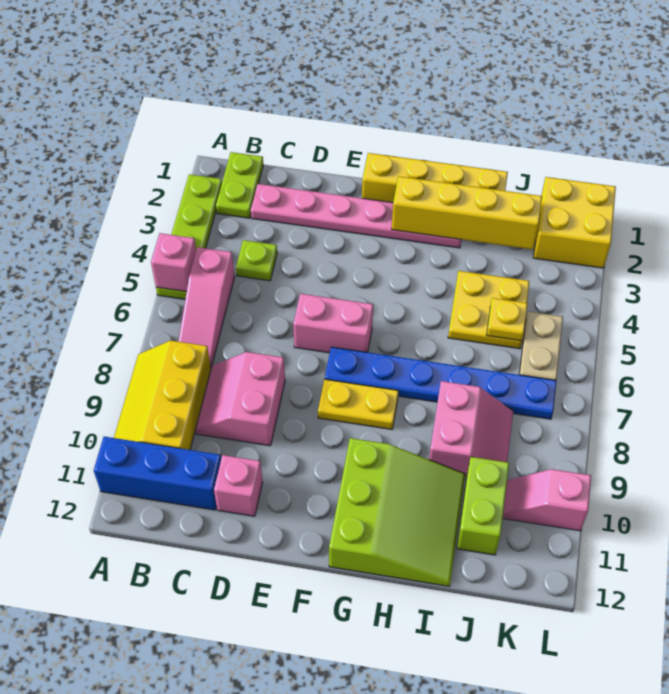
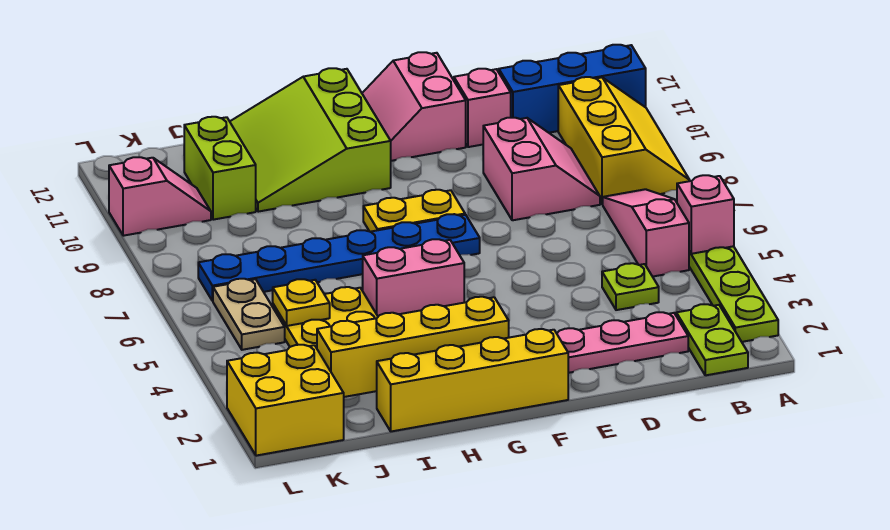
pink 1x2 brick [293,294,373,353] -> pink 1x2 brick moved to [363,239,464,316]
pink 2x2 slope [429,381,513,476] -> pink 2x2 slope moved to [362,52,466,161]

